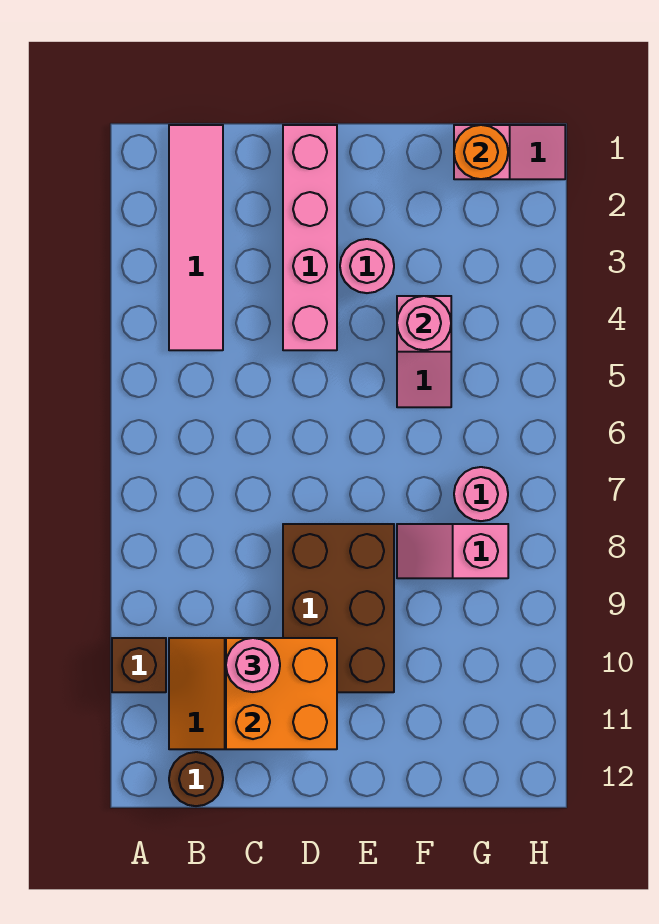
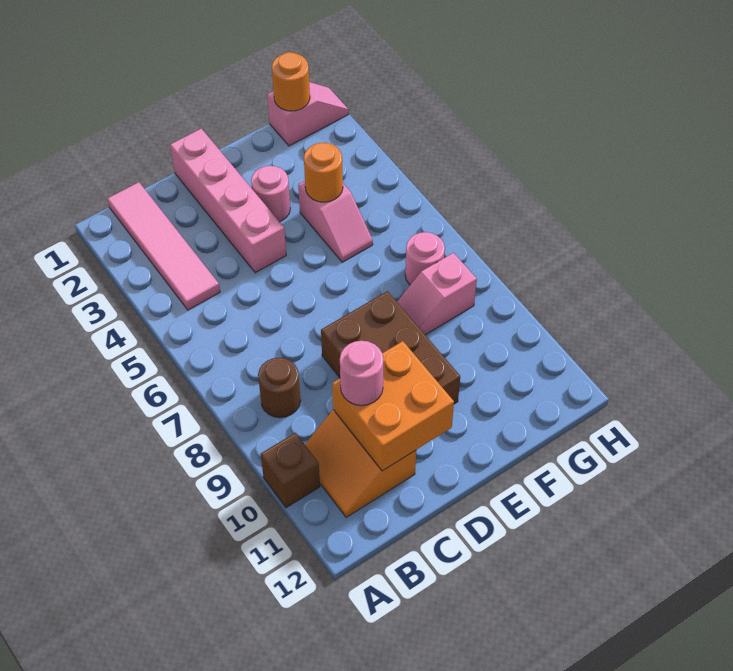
brown 1x1 round brick [169,752,223,806] -> brown 1x1 round brick moved to [258,358,301,418]
pink 1x1 round brick [397,296,451,350] -> orange 1x1 round brick [304,143,343,202]

